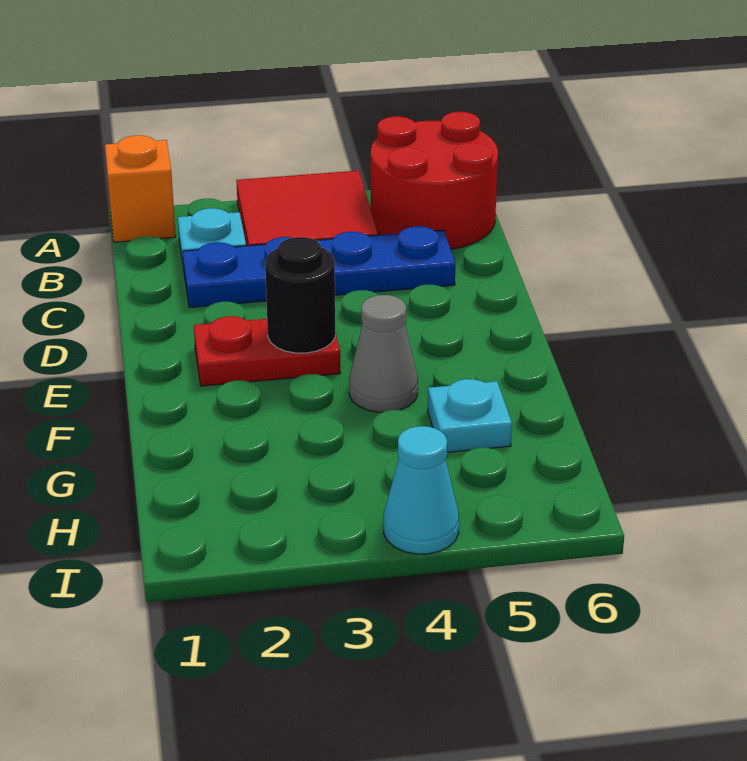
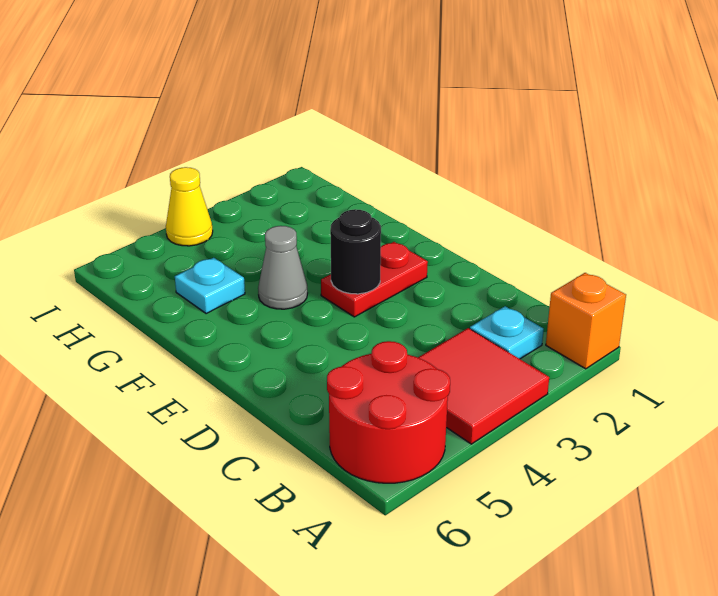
blue 1x4 plate [183,226,456,308] -> none
cyan 1x1 cone [384,426,459,554] -> yellow 1x1 cone [166,167,213,246]

